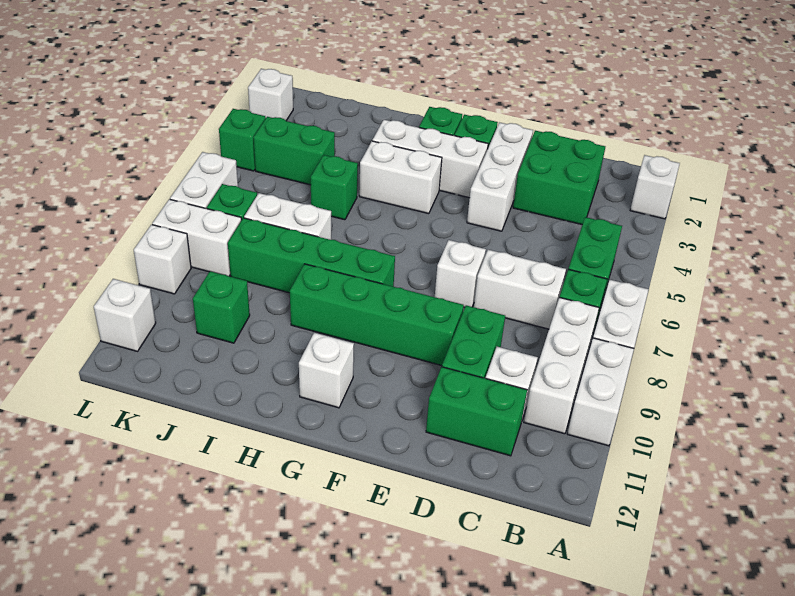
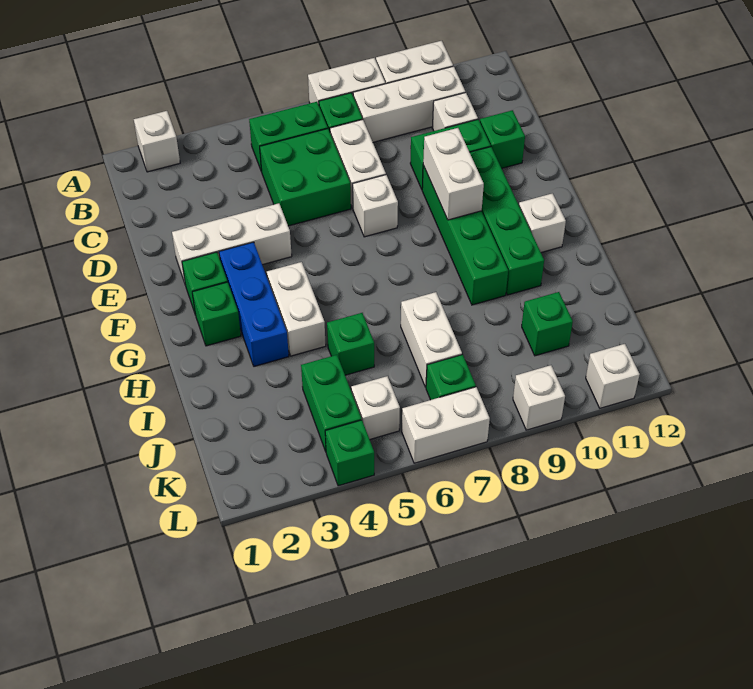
green 2x2 brick [513,131,605,225] -> green 2x2 brick moved to [260,129,351,226]
green 1x2 brick [426,367,527,456] -> green 1x1 brick [480,110,525,168]
white 1x3 brick [372,120,488,198] -> blue 1x3 brick [219,242,289,366]
green 1x4 brick [228,218,395,293] -> green 1x4 brick moved to [470,147,544,295]
white 1x2 brick [152,199,241,276] -> white 1x2 brick moved to [423,128,484,220]
white 1x1 brick [248,69,293,121] -> white 1x1 brick moved to [351,376,400,439]

